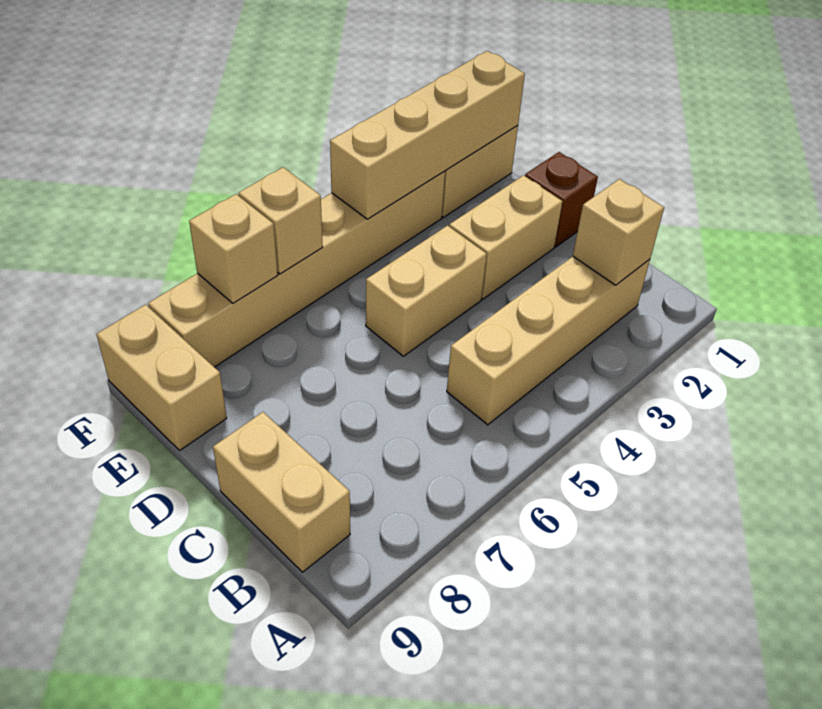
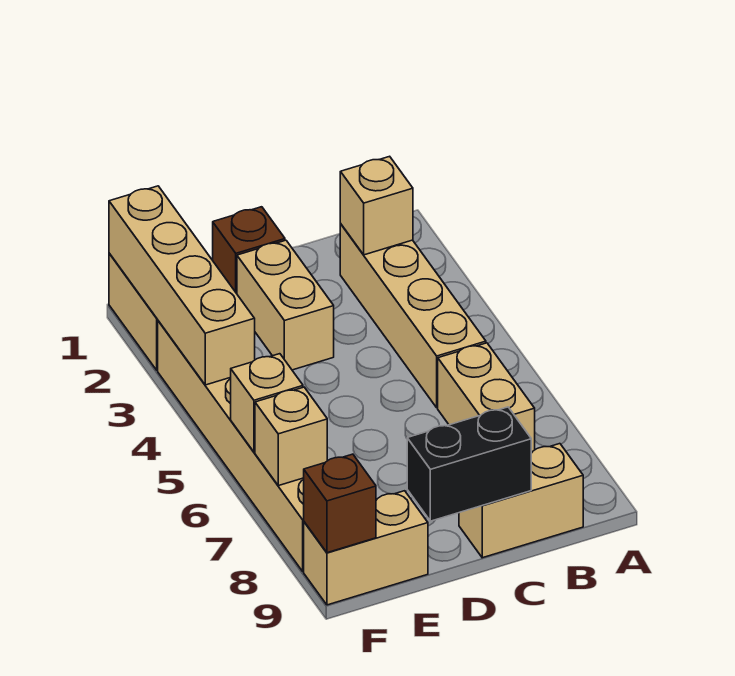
none -> black 1x2 brick [407,407,531,521]
tan 1x2 brick [366,226,487,356] -> tan 1x2 brick moved to [438,343,535,452]
none -> brown 1x1 brick [304,454,376,553]

